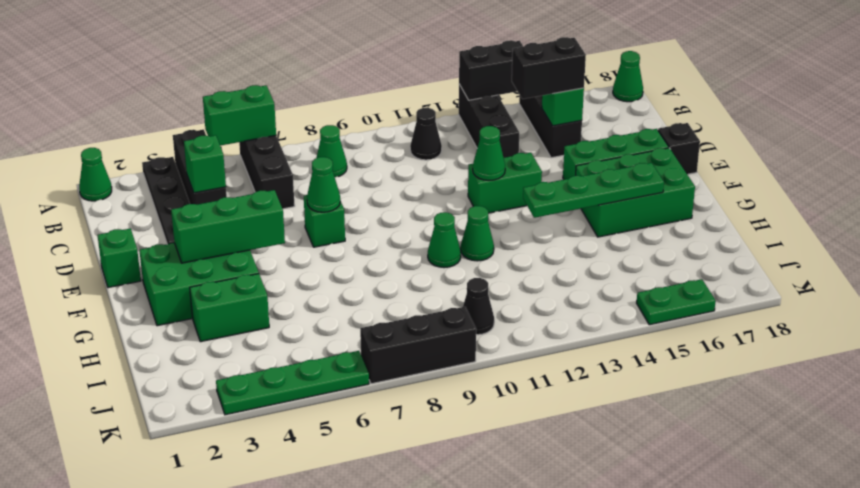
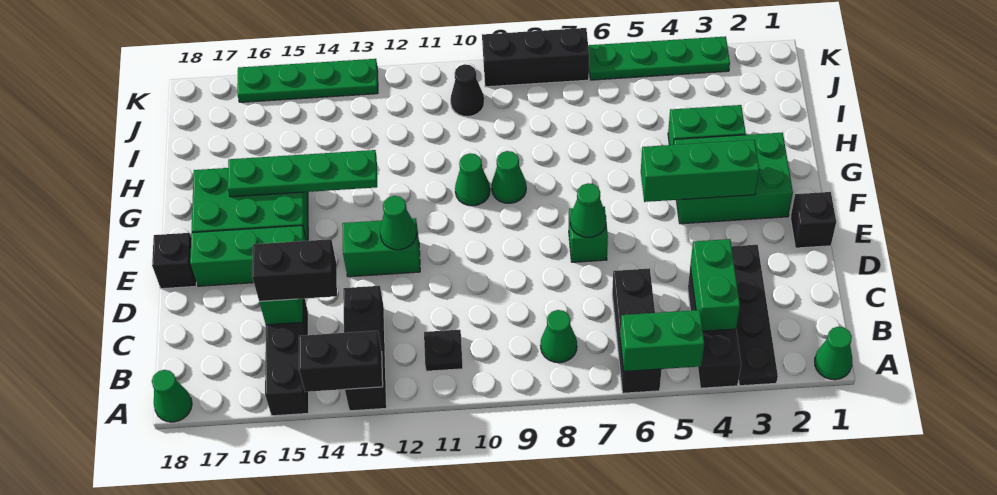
black 1x1 cone [410,108,442,160] -> black 1x1 plate [424,330,463,371]
green 1x1 brick [184,135,226,193] -> green 1x2 brick [690,239,740,331]
green 1x1 brick [98,228,141,288] -> black 1x1 brick [790,192,836,248]
green 1x1 cone [461,206,494,261] -> green 1x1 cone moved to [492,151,526,203]
green 1x2 plate [637,279,716,325] -> green 1x4 plate [237,59,378,102]

